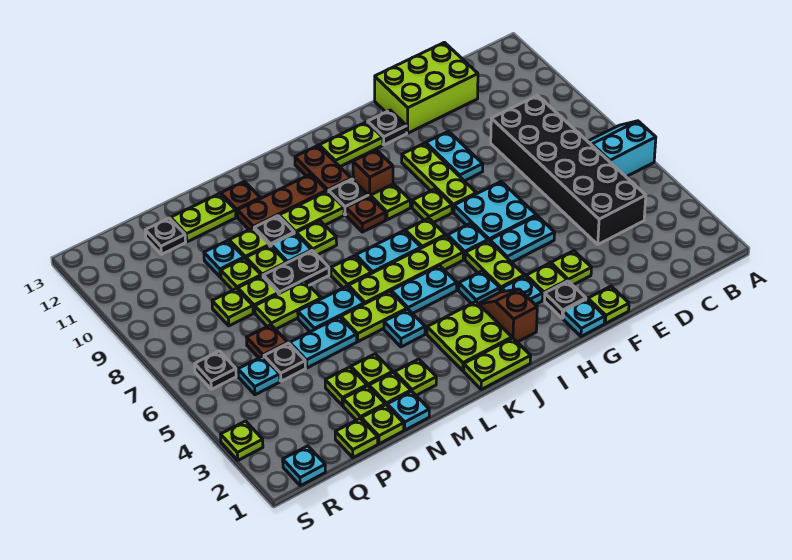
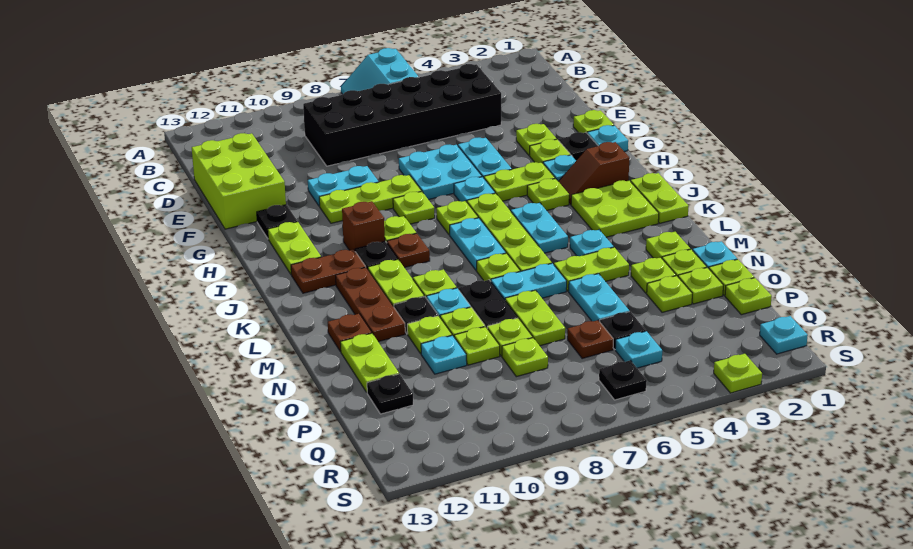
cyan 1x1 plate [459,271,500,304] -> lime 1x1 plate [527,179,569,211]
lime 1x2 plate [341,291,407,342] -> lime 1x2 plate turned to [554,247,629,291]
cyan 1x2 plate [298,286,364,332] -> cyan 1x2 plate turned to [491,263,567,300]

